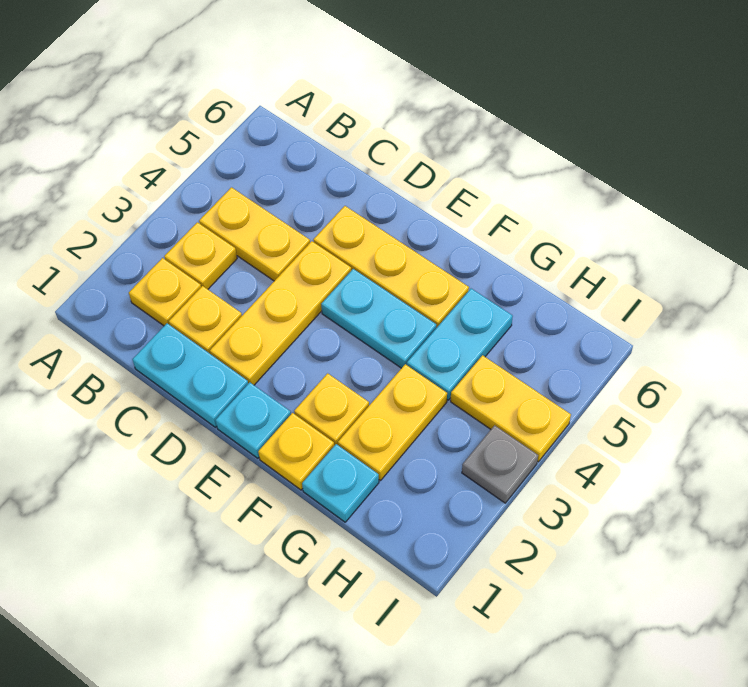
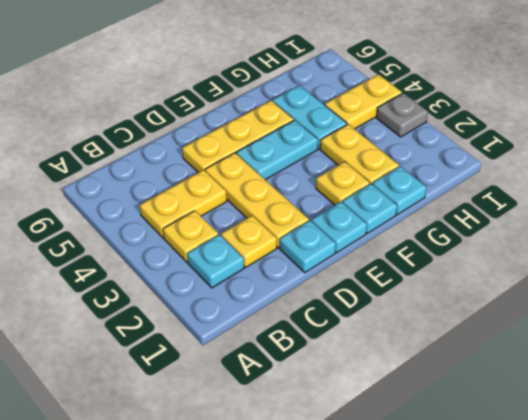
yellow 1x1 plate [129,258,201,326] -> cyan 1x1 plate [187,235,244,288]
cyan 1x2 plate [132,323,248,427] -> cyan 1x1 plate [280,220,336,273]
yellow 1x1 plate [258,413,334,490] -> cyan 1x1 plate [342,184,397,233]

